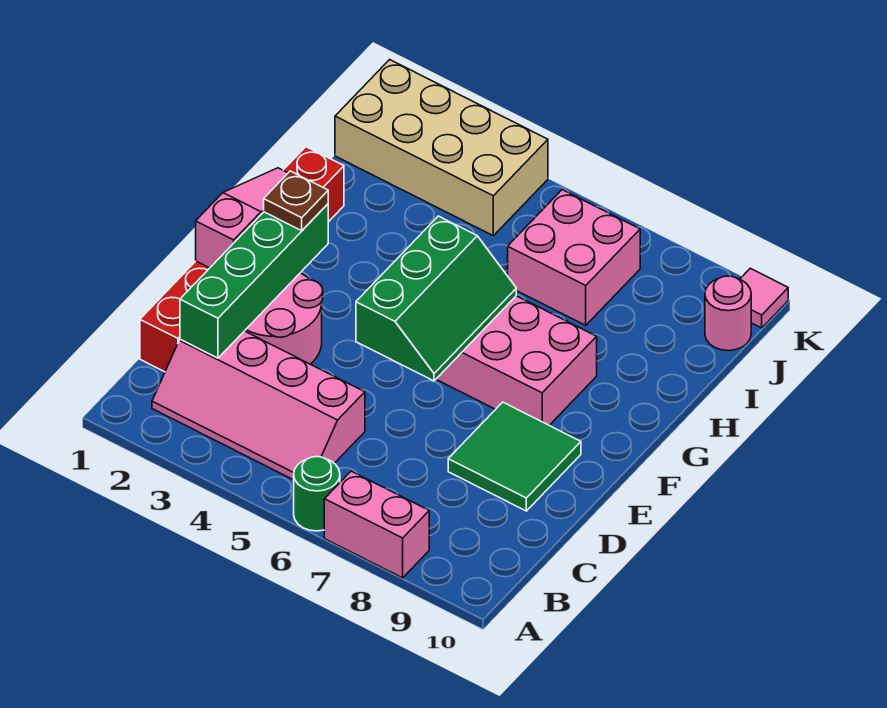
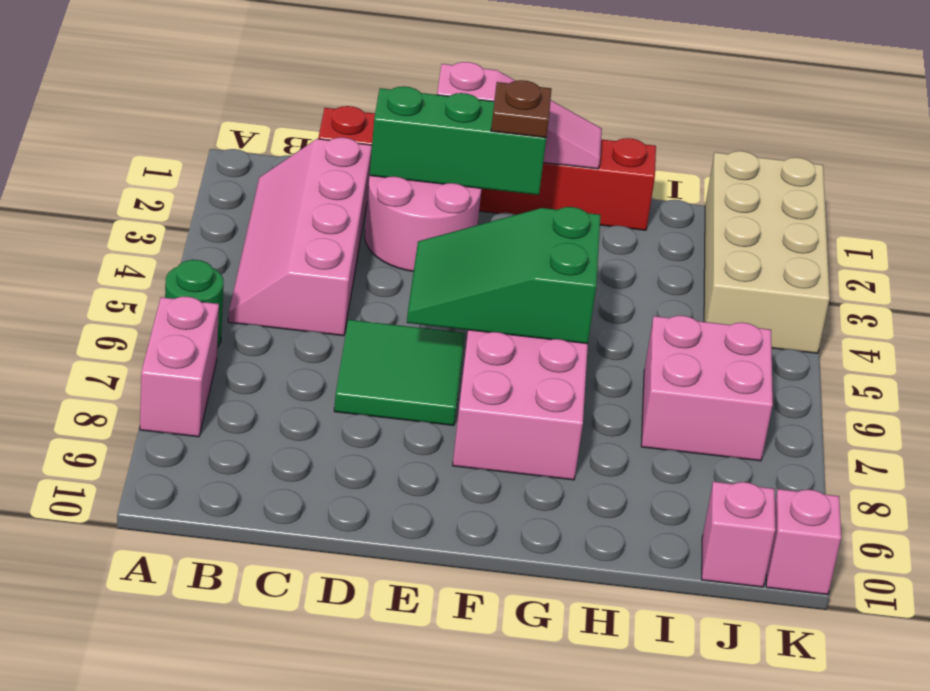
green 1x4 brick [180,204,328,358] -> green 1x3 brick [370,86,546,195]
green 2x2 tile [448,402,581,511] -> green 2x2 tile moved to [334,320,465,426]
green 2x3 slope [356,216,516,381] -> green 2x3 slope turned to [407,207,601,344]
pink 1x1 round brick [705,276,751,351] -> pink 1x1 brick [702,482,775,587]
pink 1x1 tile [740,268,788,328] -> pink 1x1 brick [766,489,841,595]

